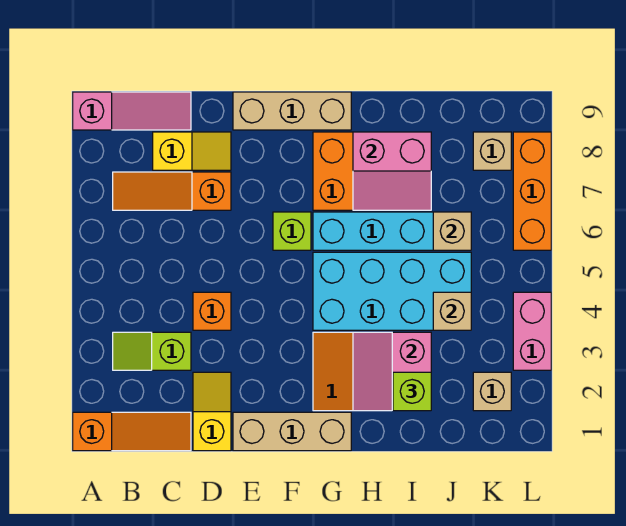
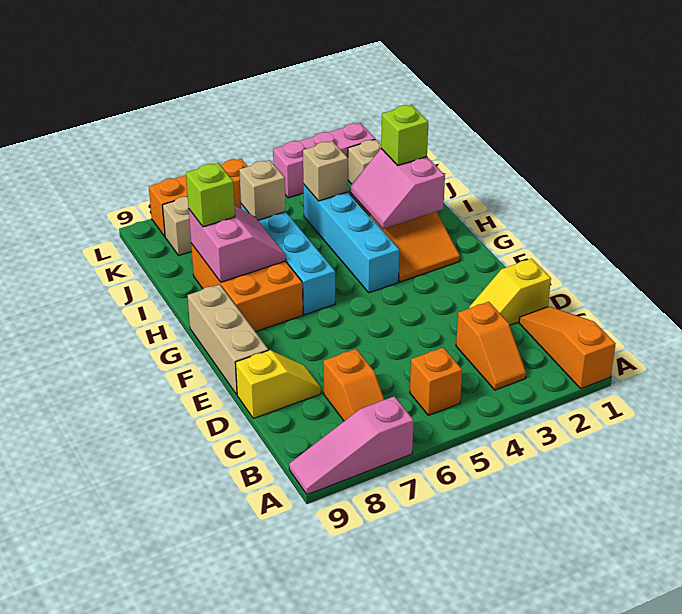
pink 1x3 slope [73,92,191,130] -> pink 1x3 slope turned to [289,396,414,495]
lime 1x2 slope [113,332,191,370] -> orange 1x2 slope [456,302,526,390]
orange 1x3 slope [113,172,231,210] -> orange 1x2 slope [323,349,384,421]
yellow 1x2 slope [153,132,231,170] -> yellow 1x2 slope turned to [235,350,321,418]
orange 1x1 brick [193,292,231,330] -> orange 1x1 brick moved to [410,348,462,415]
tan 1x3 brick [233,412,351,451] -> none
lime 1x1 brick [273,212,311,250] -> lime 1x1 brick moved to [186,163,235,227]
cyan 2x4 brick [313,252,471,330] -> cyan 1x4 brick [303,184,399,293]
pink 2x2 slope [353,332,431,411] -> pink 2x2 slope turned to [350,149,445,229]
pink 1x2 brick [513,292,551,370] -> pink 1x3 brick [273,123,375,198]

